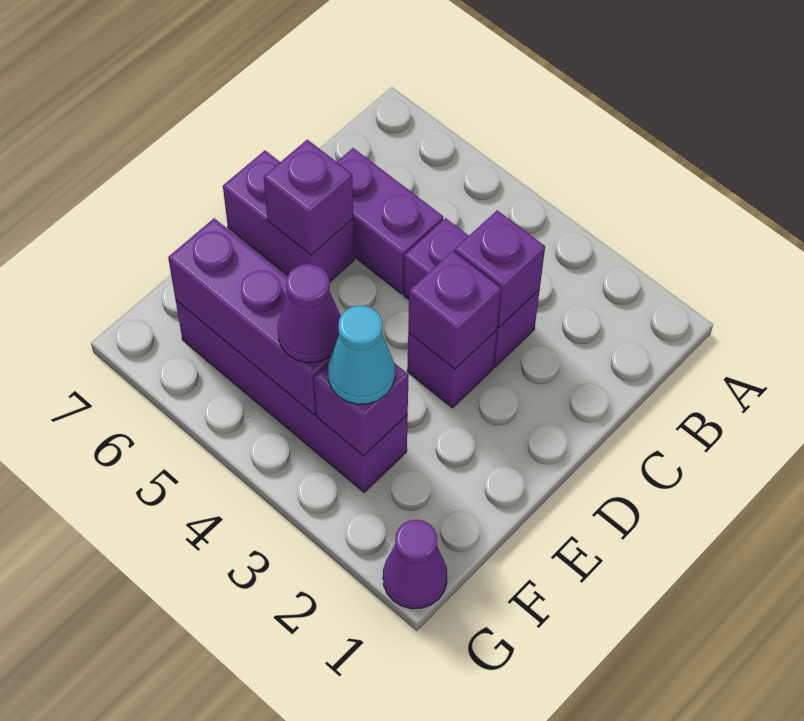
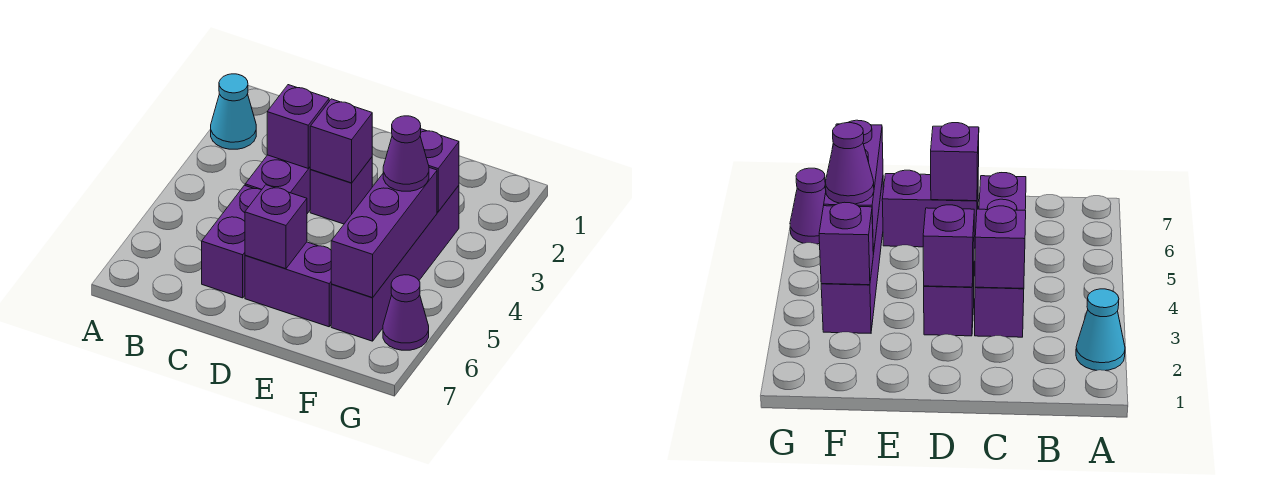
purple 1x2 brick [223,151,354,282] -> purple 1x2 brick turned to [245,242,332,327]
cyan 1x1 cone [328,305,395,404] -> cyan 1x1 cone moved to [211,74,256,149]
purple 1x1 cone [383,520,447,609] -> purple 1x1 cone moved to [383,275,429,350]

